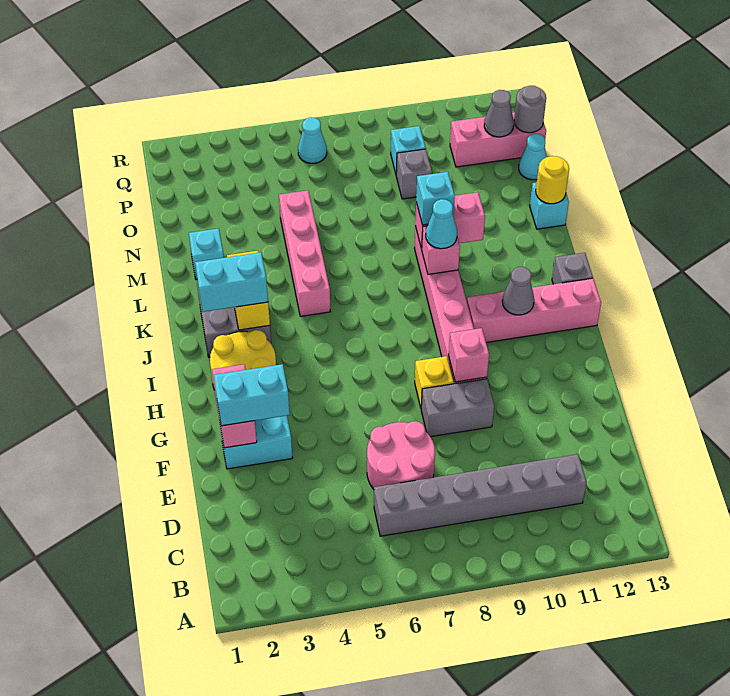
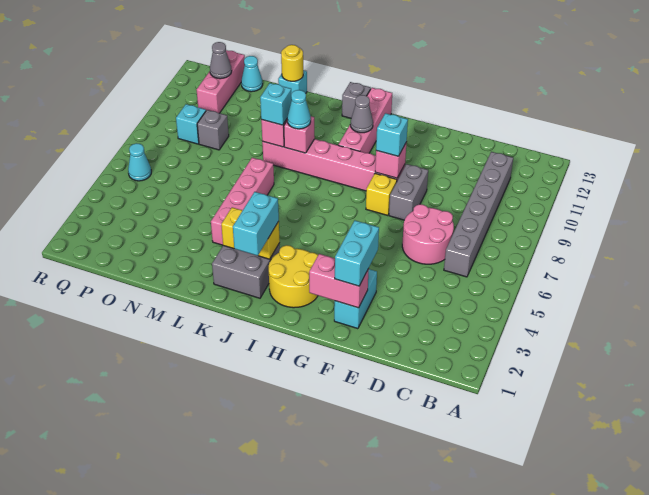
pink 1x4 brick [279,190,330,316] -> pink 1x4 brick turned to [211,158,274,245]
cyan 1x1 brick [189,228,224,279] -> cyan 1x1 brick moved to [376,113,408,156]
grey 1x1 round brick [514,86,546,133] -> none

